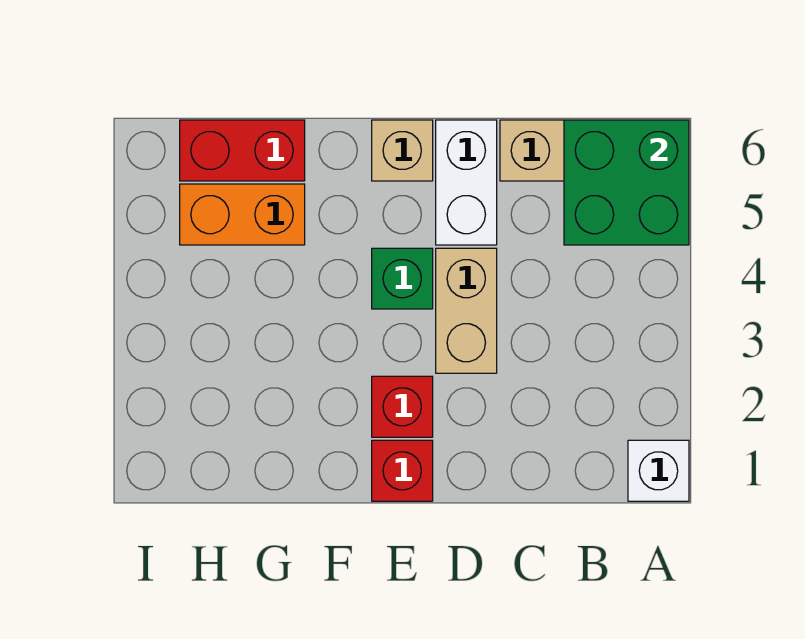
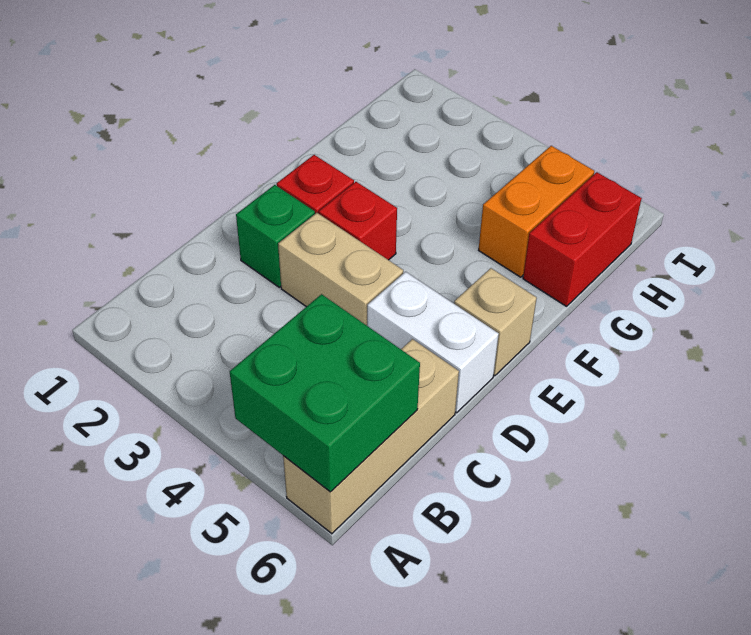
white 1x1 brick [628,440,689,501] -> none
red 1x1 brick [372,440,433,501] -> red 1x1 brick moved to [319,182,397,260]
green 1x1 brick [372,248,433,309] -> green 1x1 brick moved to [236,185,315,287]

